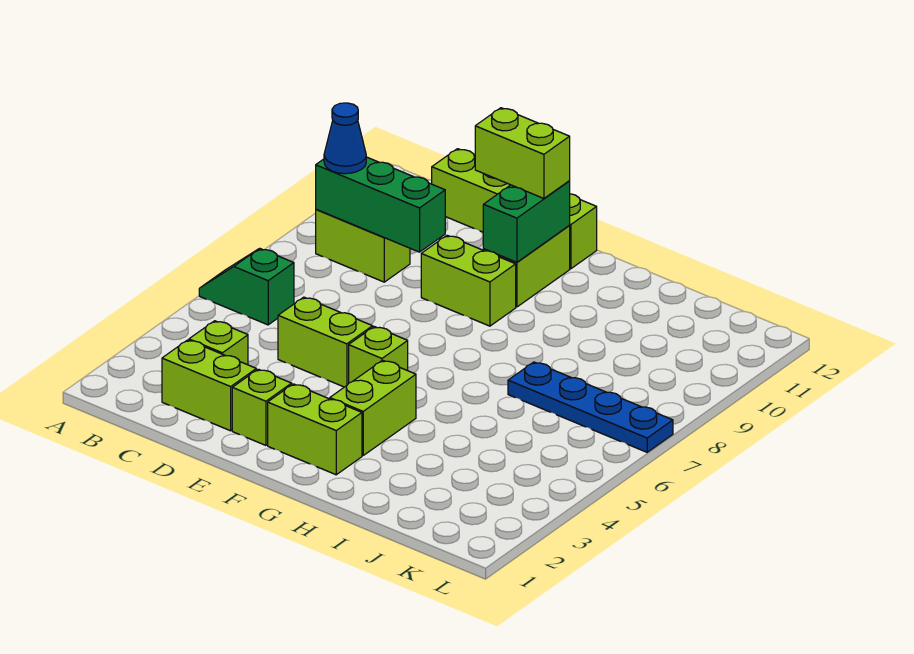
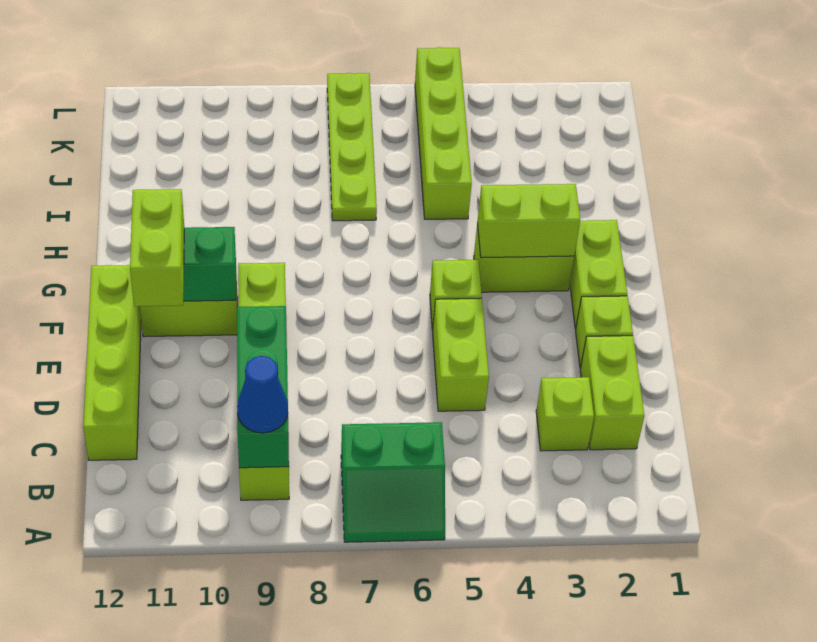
green 1x2 slope [199,248,294,325] -> green 2x2 slope [341,422,445,542]
none -> lime 1x2 brick [477,184,580,258]
none -> lime 1x4 brick [415,47,472,219]
blue 1x4 plate [508,362,673,452] -> lime 1x4 plate [327,73,377,221]

